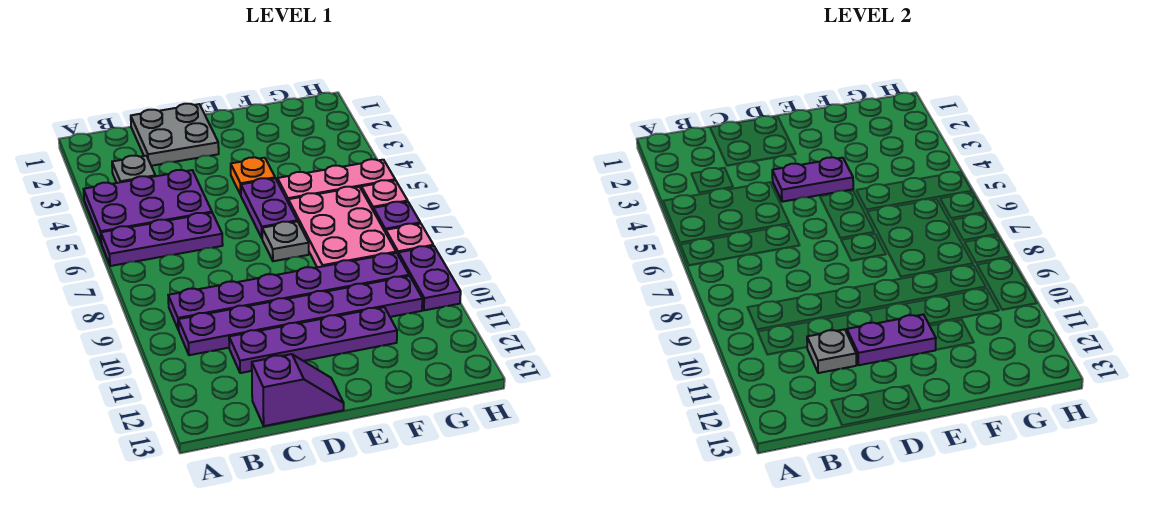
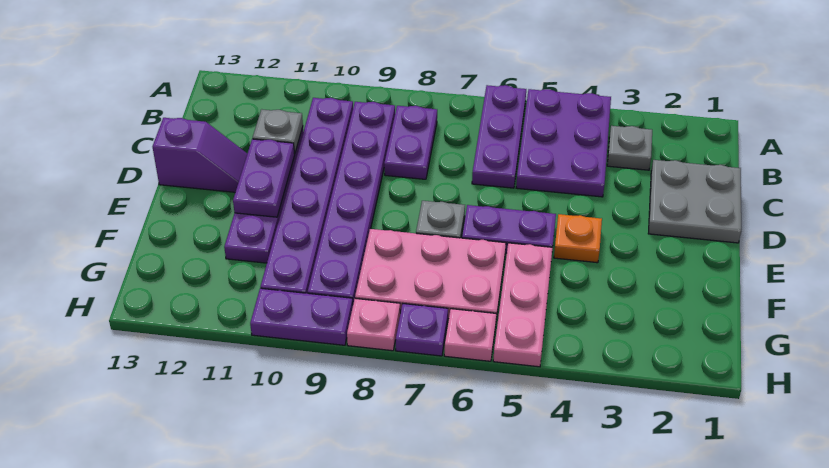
purple 1x2 slope [252,354,344,426] -> purple 1x2 slope turned to [153,118,247,192]
purple 1x2 plate [772,157,853,202] -> purple 1x2 plate moved to [384,106,437,179]

